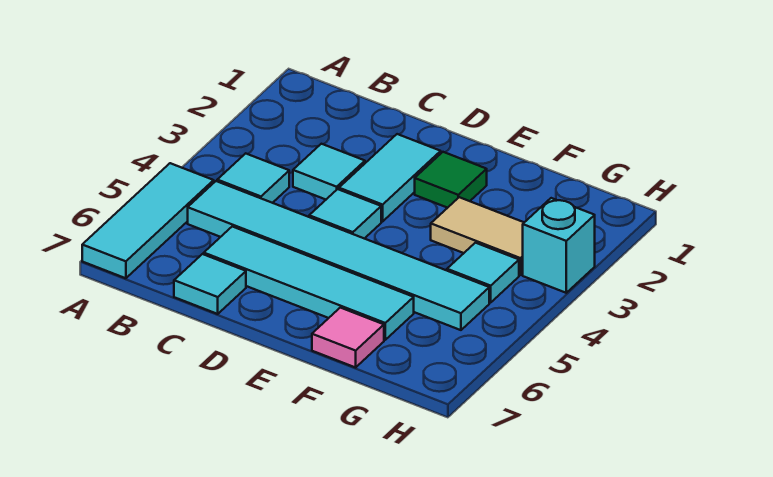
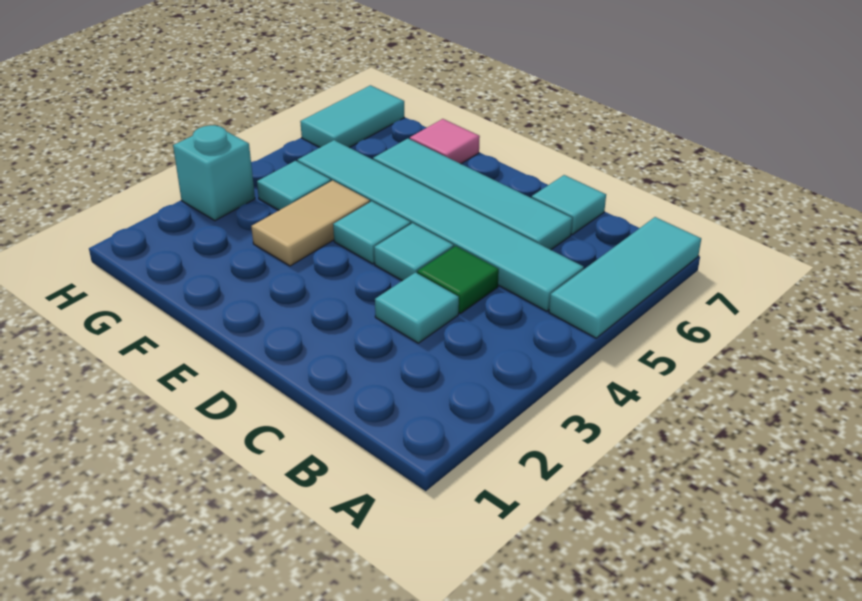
cyan 1x1 tile [217,153,289,203] -> cyan 1x1 tile moved to [333,201,411,264]
cyan 1x2 tile [339,134,441,221] -> cyan 1x2 tile moved to [300,85,404,148]
green 1x1 tile [415,152,487,208] -> green 1x1 tile moved to [417,246,499,313]
tan 1x2 tile [431,197,524,275] -> tan 1x2 tile turned to [251,180,370,266]

